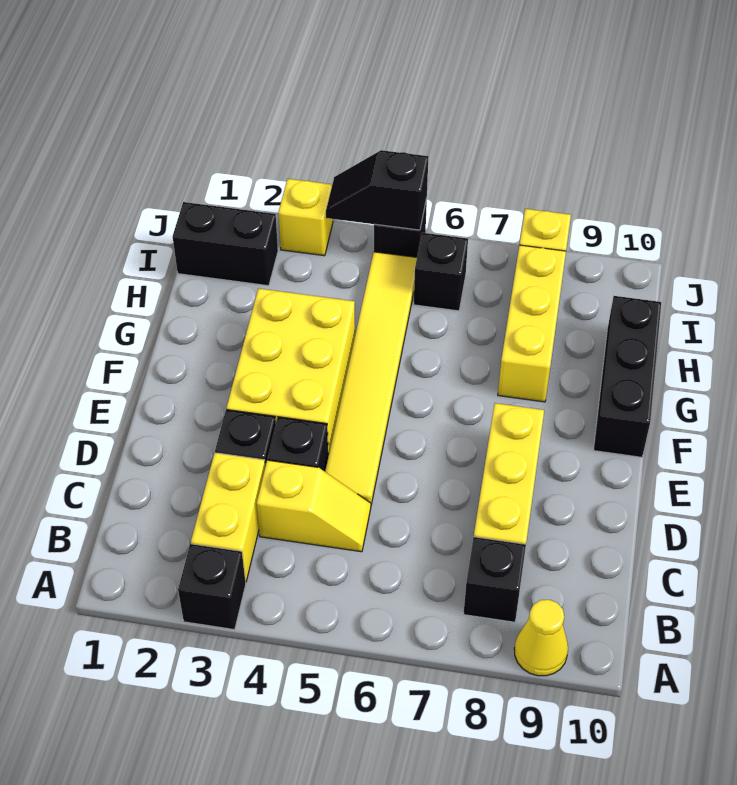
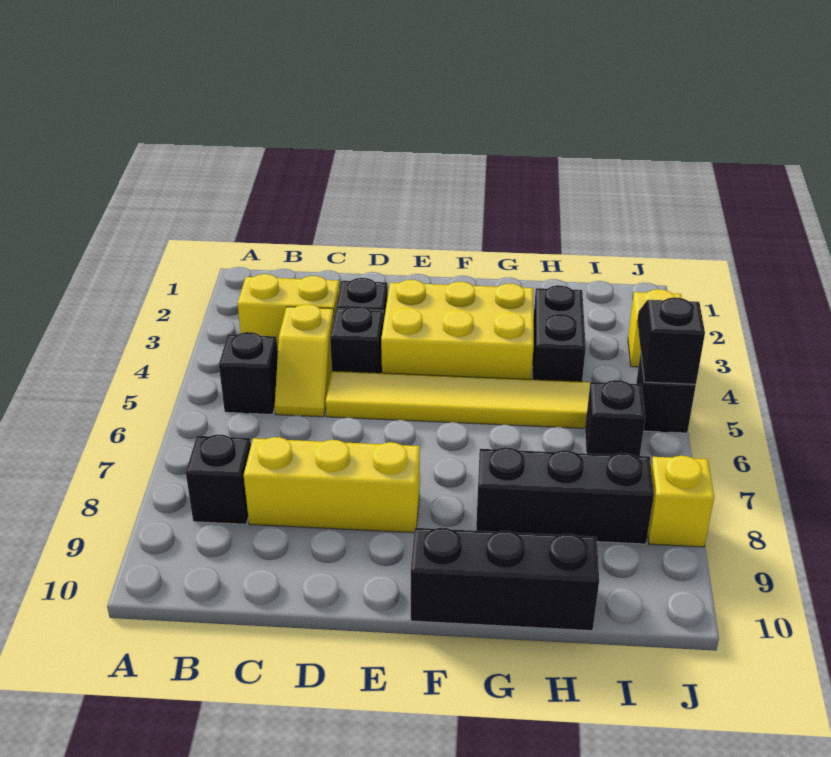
black 1x1 brick [178,544,246,630] -> black 1x1 brick moved to [219,332,278,415]
yellow 1x1 cone [514,600,568,676] -> none
yellow 1x3 brick [498,245,566,402] -> black 1x3 brick [476,448,654,544]
black 1x2 brick [173,202,278,286] -> black 1x2 brick moved to [532,285,586,382]

